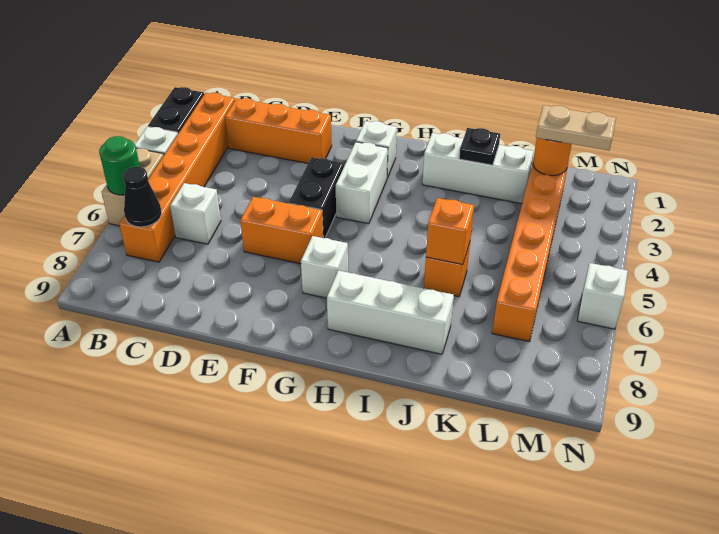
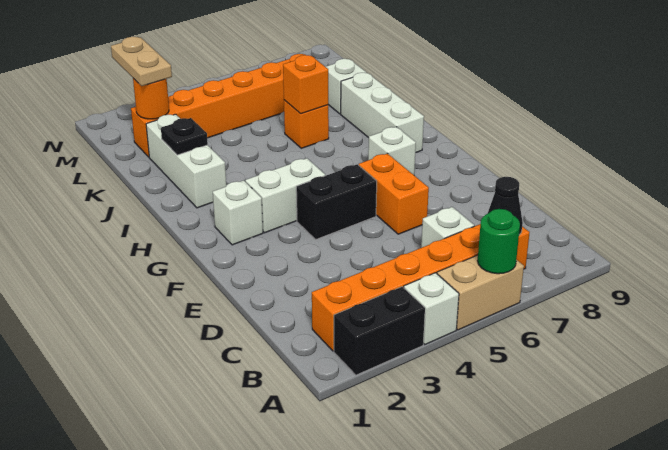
orange 1x3 brick [225,98,332,163] -> none
white 1x1 brick [577,263,628,329] -> white 1x1 brick moved to [326,59,366,114]

